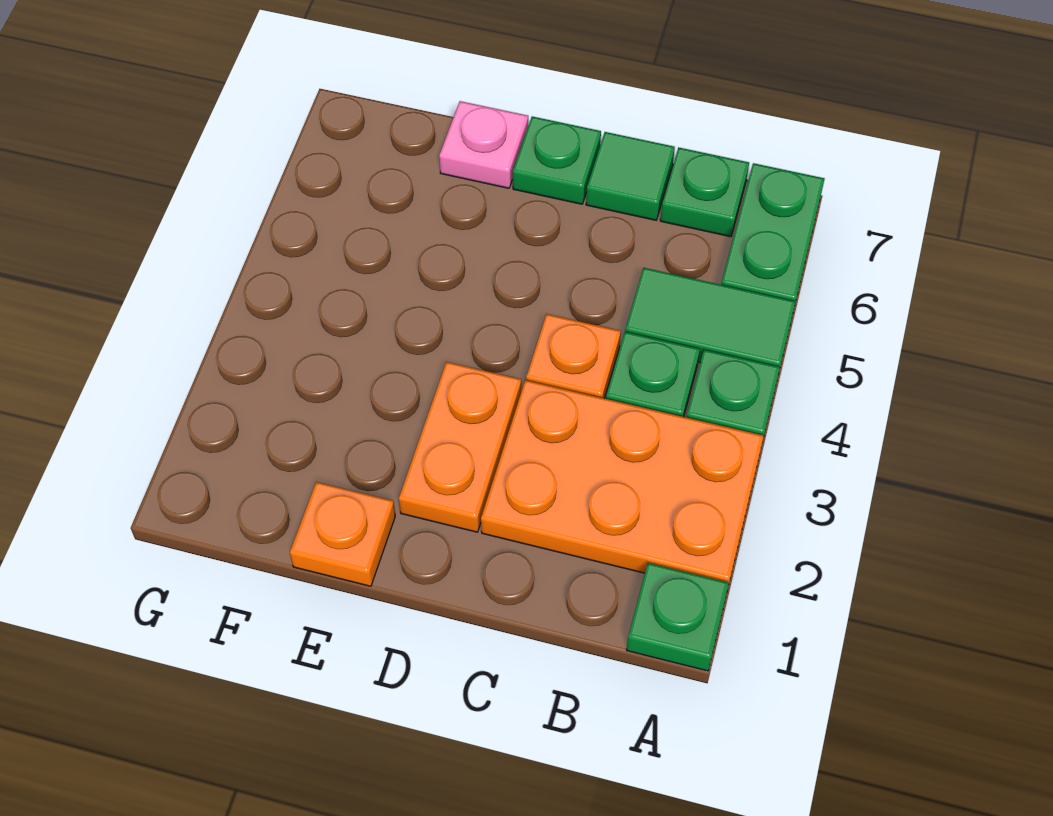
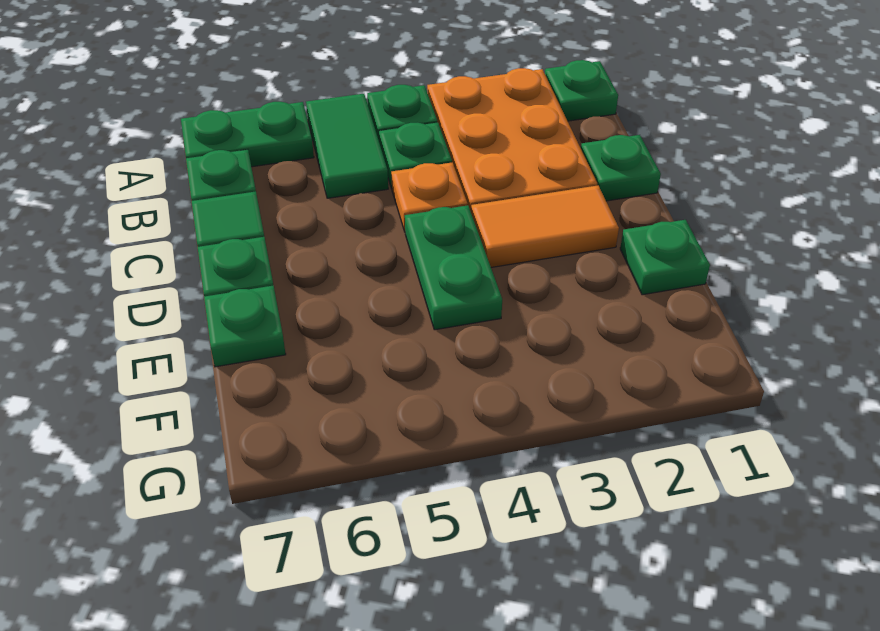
none -> green 1x1 plate [581,135,661,201]
orange 1x2 plate [399,362,521,532] -> orange 1x2 tile [471,185,619,267]
none -> green 1x2 plate [405,205,502,330]
orange 1x1 plate [290,482,395,586] -> green 1x1 plate [620,220,710,295]
pink 1x1 plate [439,101,528,188] -> green 1x1 plate [204,285,286,367]

